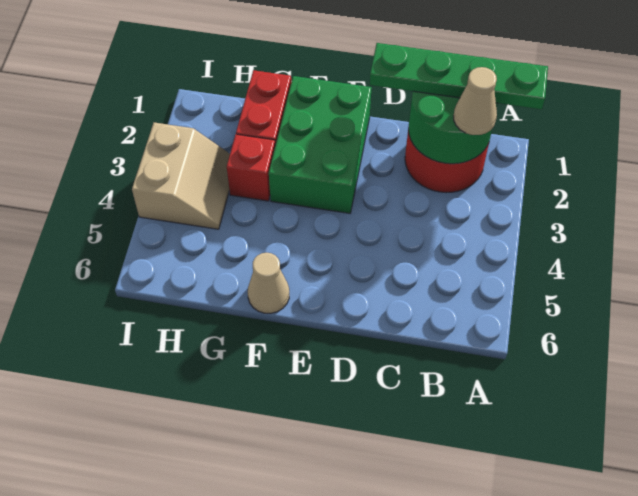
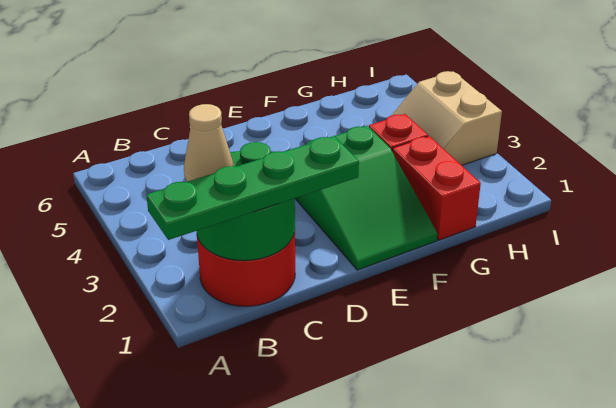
green 2x3 brick [269,76,372,213] -> green 2x3 slope [295,126,437,270]
tan 1x1 cone [248,253,289,313] -> none

